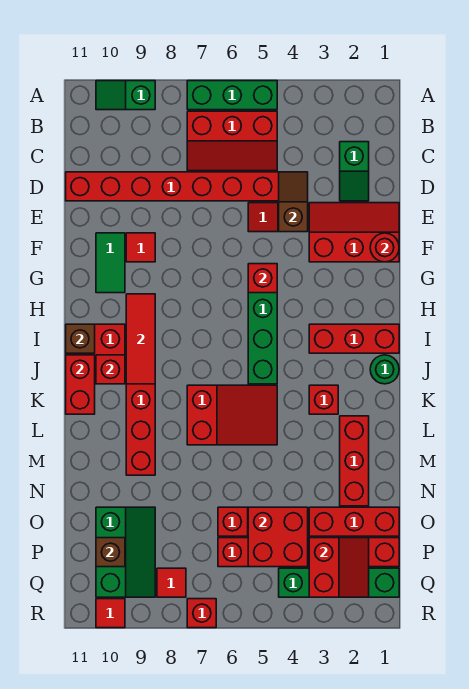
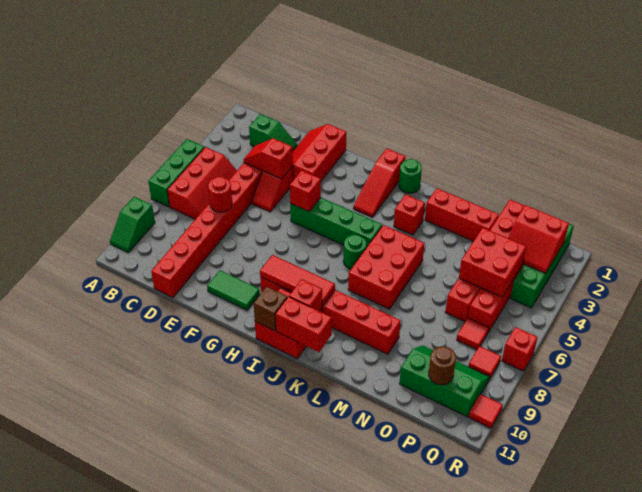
brown 1x2 slope [279,172,308,232] -> red 1x2 slope [244,138,293,179]
red 1x1 round brick [370,233,399,262] -> red 1x1 round brick moved to [208,177,232,212]
red 1x1 tile [126,233,155,262] -> red 1x1 tile moved to [457,318,489,349]
red 1x3 brick [309,324,399,353] -> red 1x3 slope [353,148,405,217]
none -> green 1x1 round brick [343,235,367,269]
red 2x3 slope [187,385,277,445] -> red 2x3 brick [348,225,424,309]
red 2x2 slope [309,538,369,597] -> red 2x2 slope turned to [508,205,569,273]
brown 1x1 brick [96,538,125,567] -> brown 1x1 round brick [429,346,456,385]

